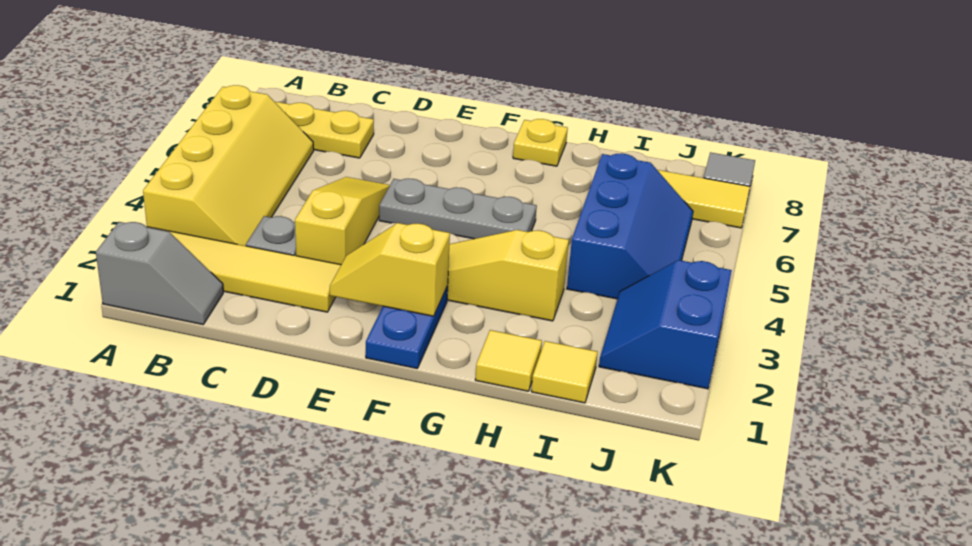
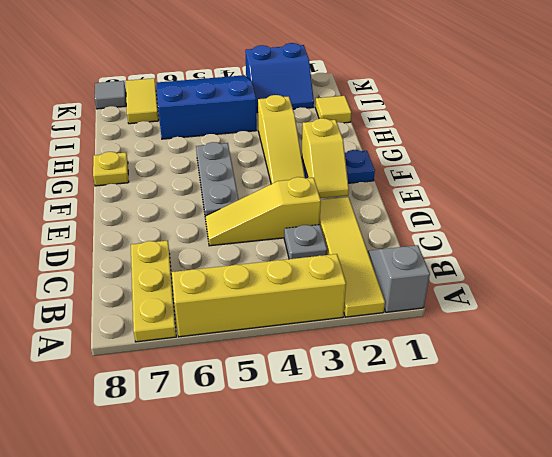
yellow 1x1 tile [475,330,542,391] -> none
blue 2x3 slope [567,153,693,299] -> blue 3x3 slope [156,75,257,139]

